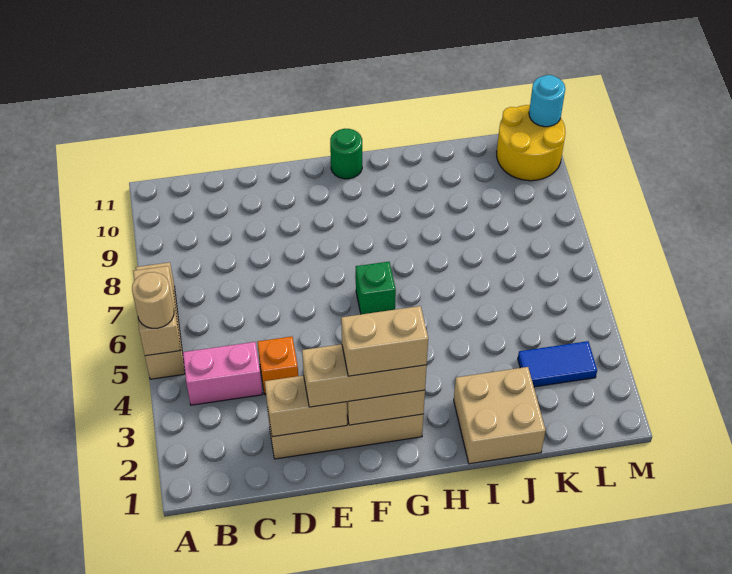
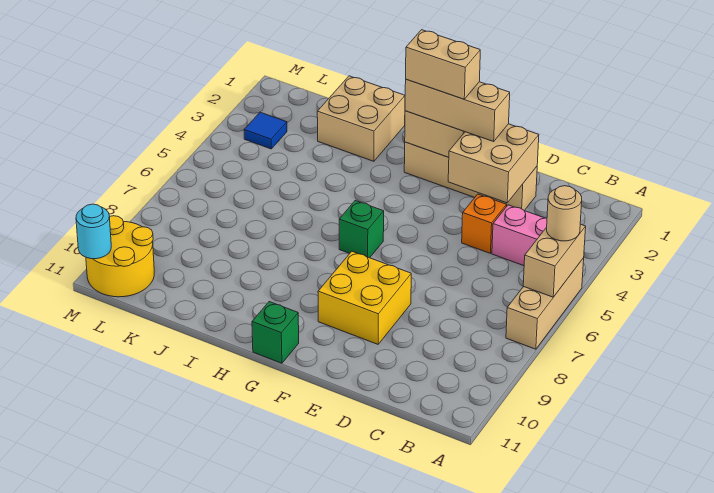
tan 1x2 brick [265,375,347,437] -> tan 2x2 brick [448,124,539,203]
none -> yellow 2x2 brick [318,251,411,344]
green 1x1 round brick [330,129,362,179] -> green 1x1 brick [252,302,299,363]
blue 1x2 tile [518,341,597,387] -> blue 1x1 tile [244,112,287,149]

